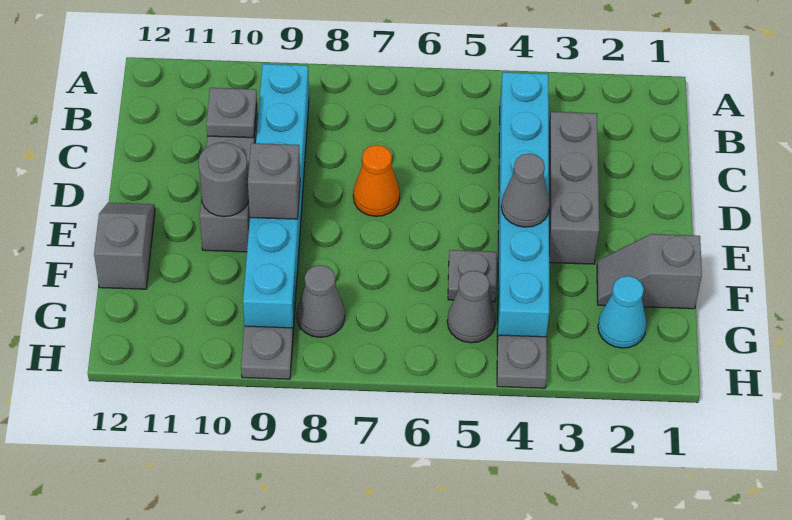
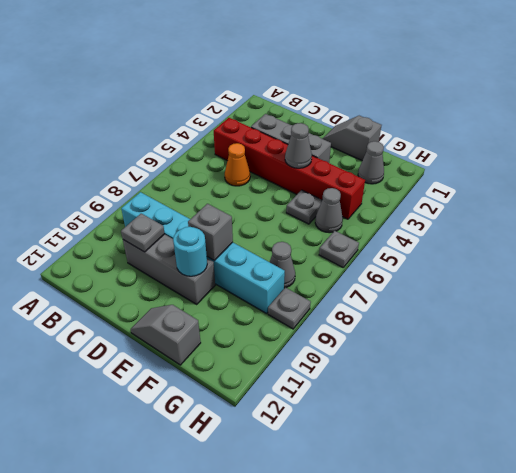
cyan 1x6 brick [497,72,549,343] -> red 1x6 brick [214,118,365,219]
orange 1x1 cone [353,145,400,216] -> orange 1x1 cone moved to [225,143,250,186]
grey 1x1 round brick [198,142,249,217] -> cyan 1x1 round brick [173,227,207,276]
grey 1x2 slope [597,234,702,309] -> grey 1x2 slope turned to [322,116,382,161]
cyan 1x1 cone [598,276,647,348] -> grey 1x1 cone [358,141,384,184]
grey 1x1 plate [497,335,547,388] -> grey 1x1 plate moved to [319,231,359,267]

